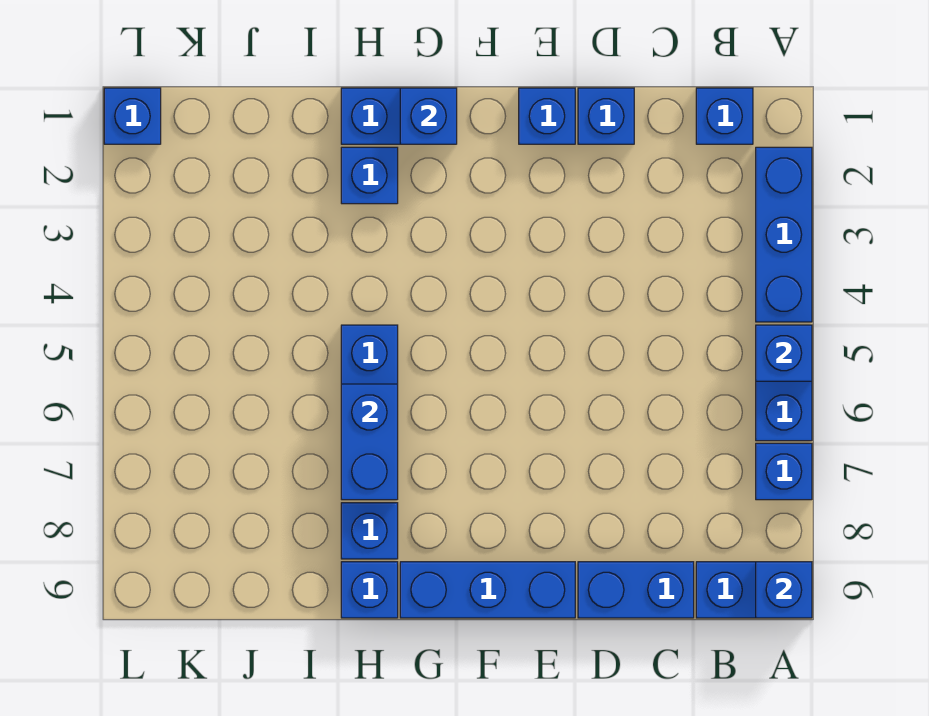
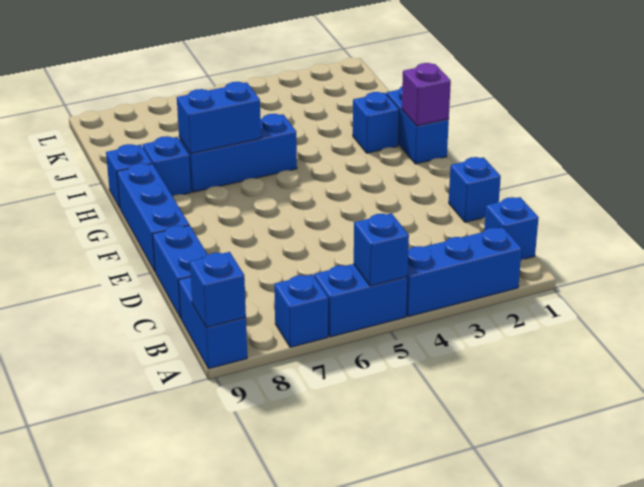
blue 1x1 brick [519,88,575,144] -> none
blue 1x1 brick [400,88,457,144] -> purple 1x1 brick [402,63,451,126]
blue 1x1 brick [104,88,161,144] -> none

